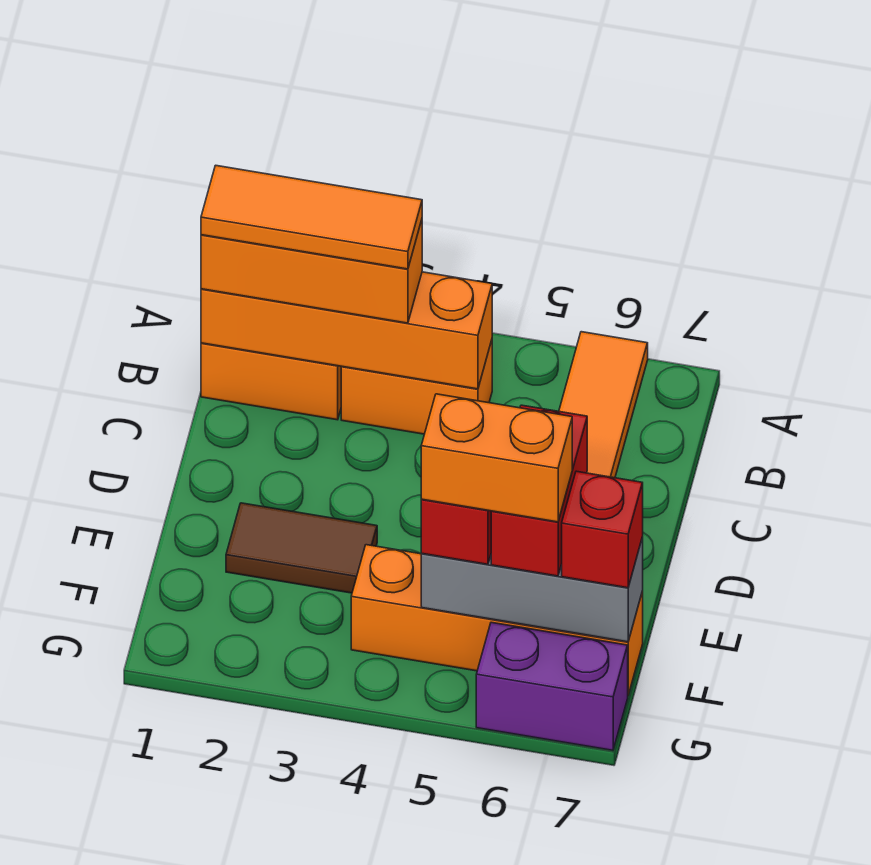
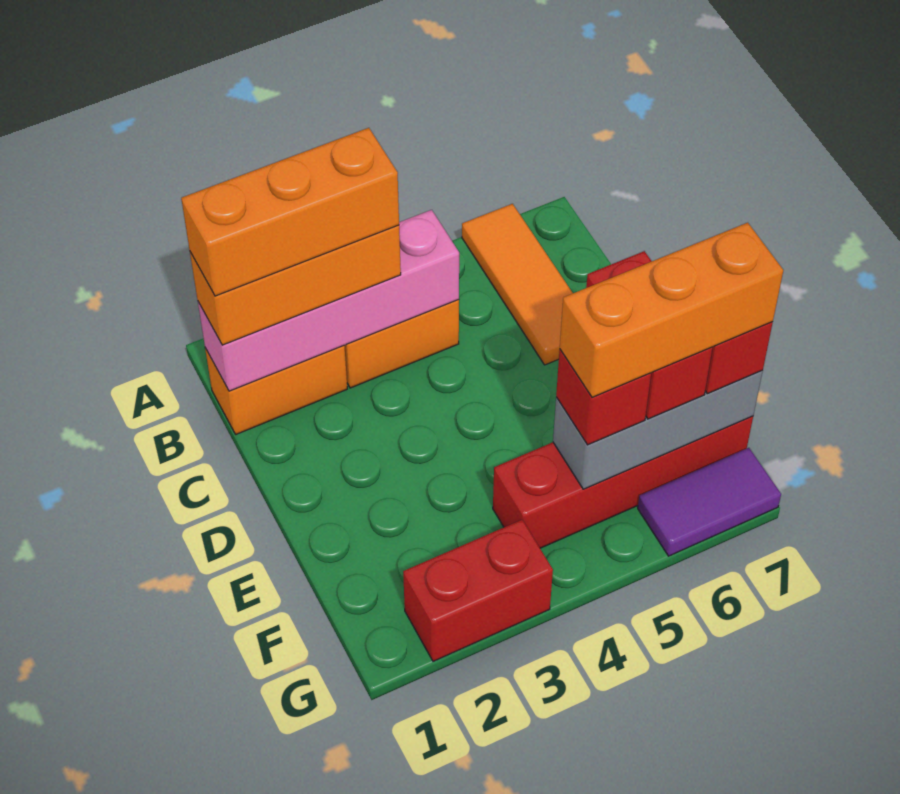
orange 1x4 brick [201,272,492,389] -> pink 1x4 brick [198,210,459,391]
orange 1x3 tile [201,165,422,269] -> orange 1x3 brick [181,128,399,296]
brown 1x2 tile [226,503,377,593] -> none
orange 1x4 brick [351,545,643,695] -> red 1x4 brick [493,416,753,548]
orange 1x2 brick [421,394,572,522] -> orange 1x3 brick [560,223,783,397]
none -> red 1x2 brick [403,520,553,661]
purple 1x2 brick [476,622,628,750] -> purple 1x2 tile [638,448,781,556]

